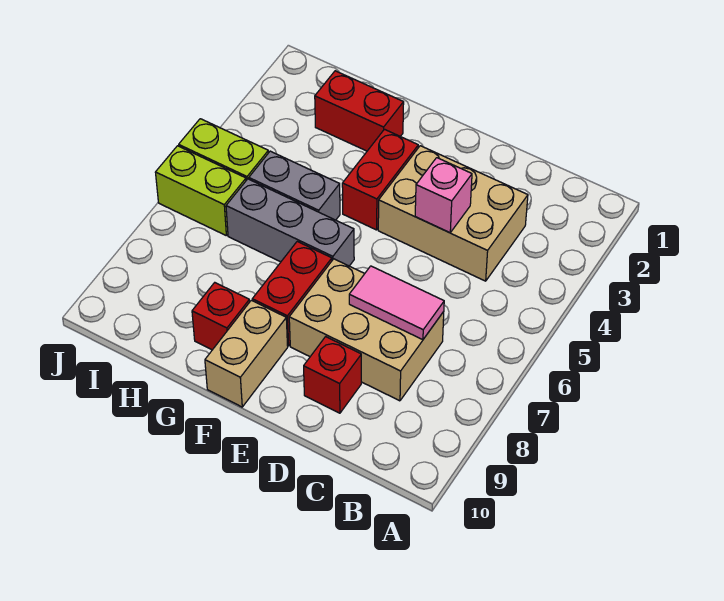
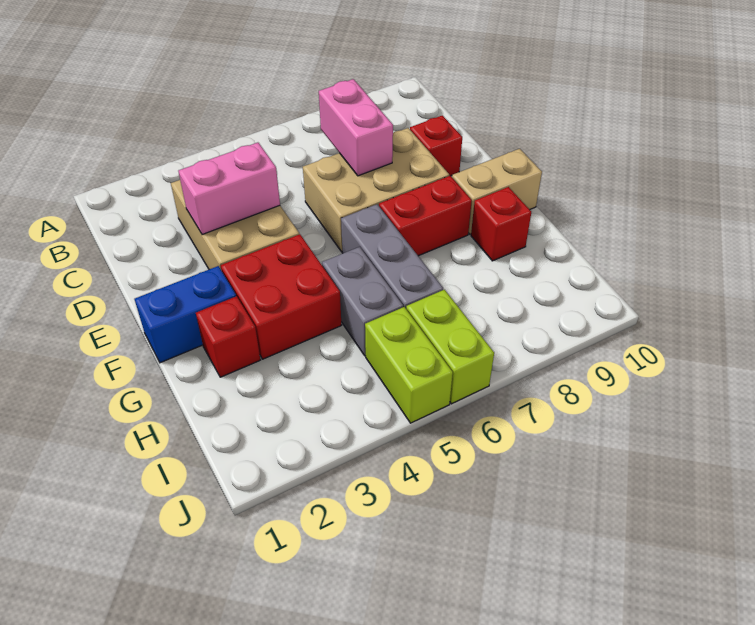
tan 2x3 brick [289,259,444,401] -> tan 2x3 brick turned to [303,128,449,252]
pink 1x2 tile [349,266,444,340] -> pink 1x2 brick [319,79,393,176]
pink 1x1 brick [415,158,472,233] -> pink 1x2 brick [178,143,280,235]
none -> blue 1x2 brick [134,266,236,363]
red 1x2 brick [342,129,418,230] -> red 2x2 brick [221,234,341,359]
red 1x2 brick [315,71,404,151] -> red 1x1 brick [196,296,260,377]

